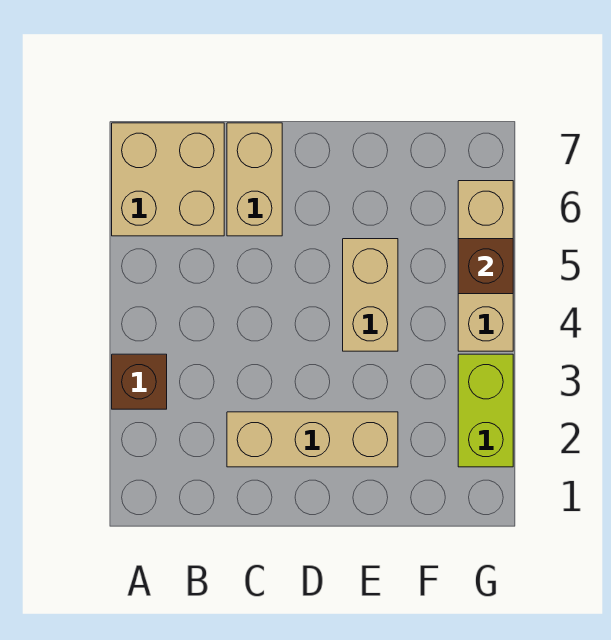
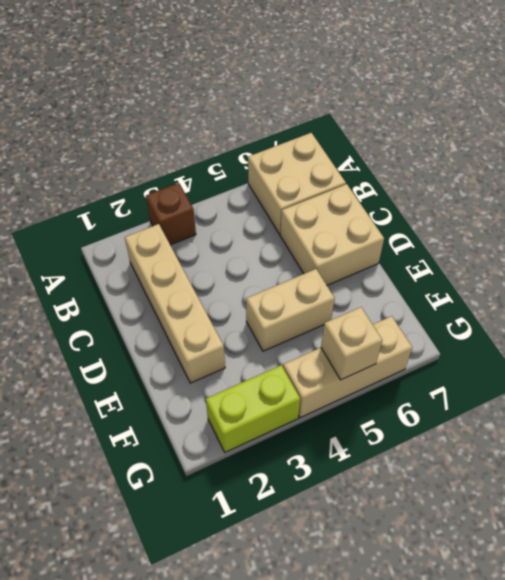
tan 1x3 brick [227,412,398,467] -> tan 1x4 brick [125,224,225,383]
tan 1x2 brick [227,123,282,236] -> tan 2x2 brick [280,184,384,285]
brown 1x1 brick [458,239,513,294] -> tan 1x1 brick [321,307,382,380]

